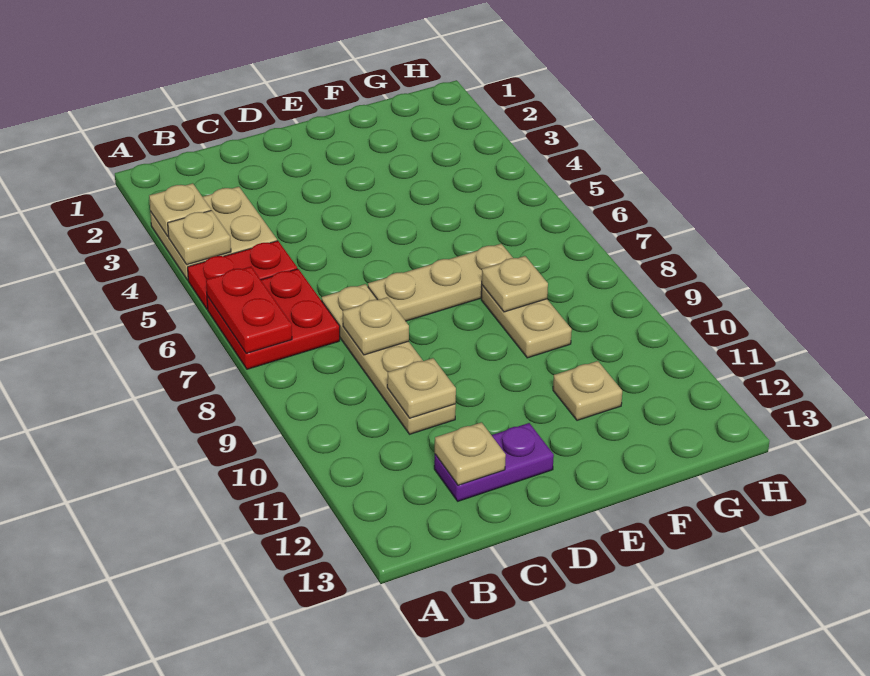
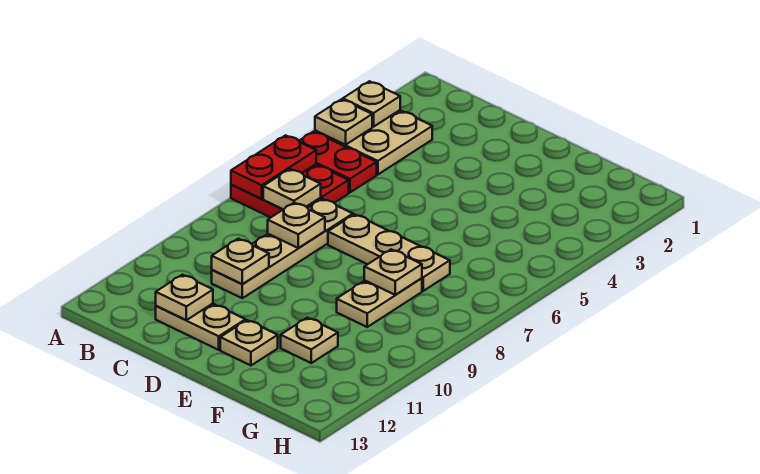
none -> tan 1x1 plate [263,169,321,209]
purple 1x2 plate [434,423,554,501] -> tan 1x2 plate [156,304,245,350]
none -> tan 1x1 plate [220,320,278,365]

